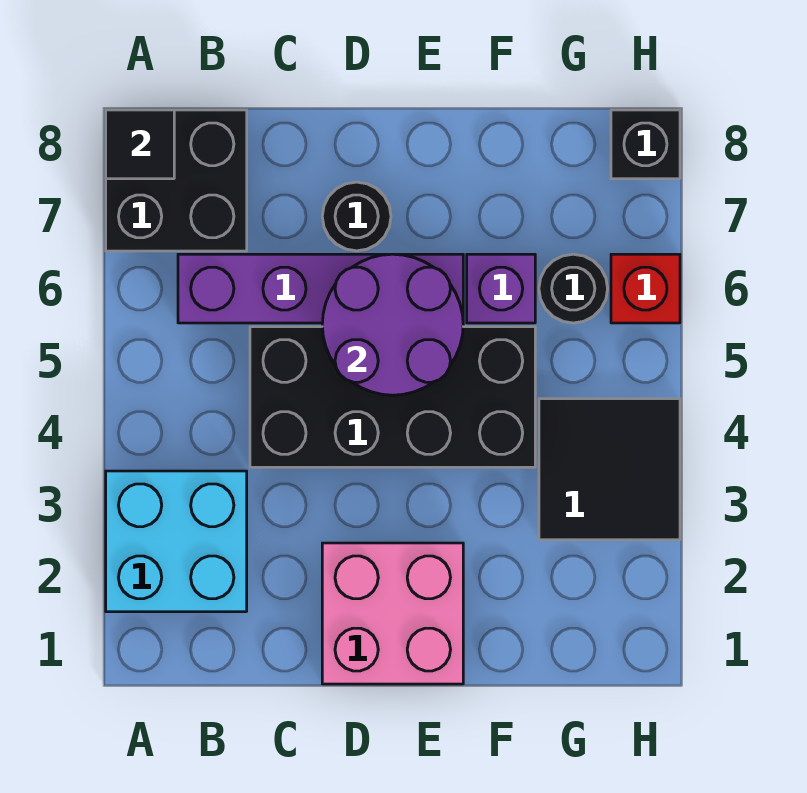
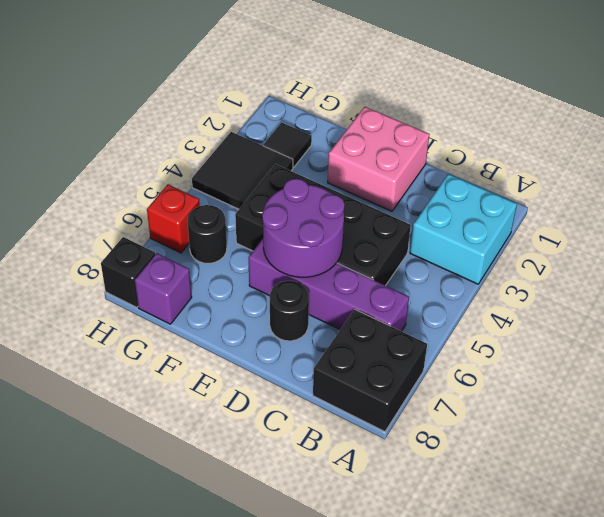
black 1x1 tile [106,110,174,179] -> black 1x1 tile moved to [263,123,312,167]
purple 1x1 brick [467,254,535,323] -> purple 1x1 brick moved to [135,253,192,324]

